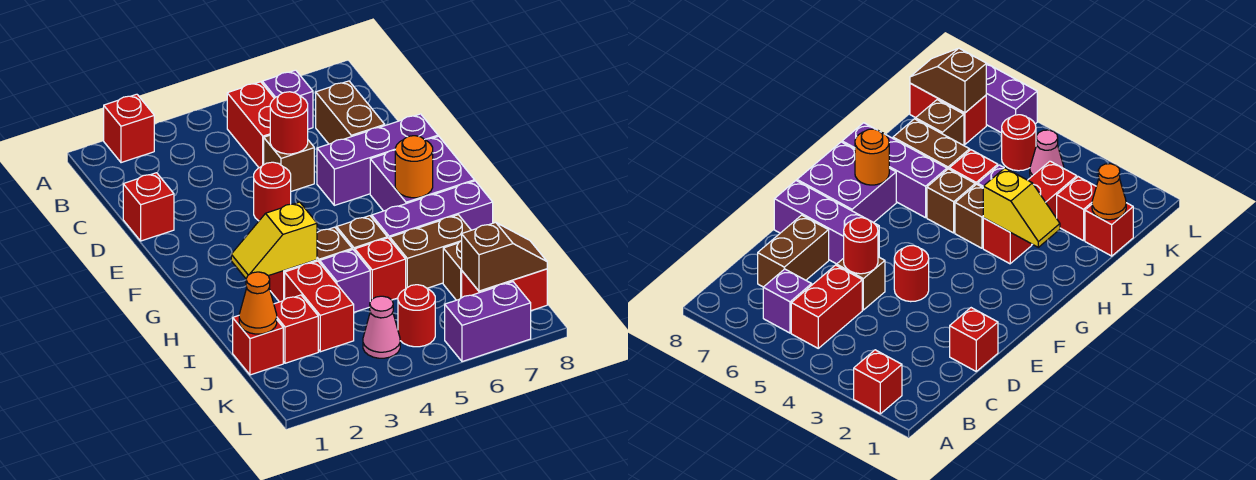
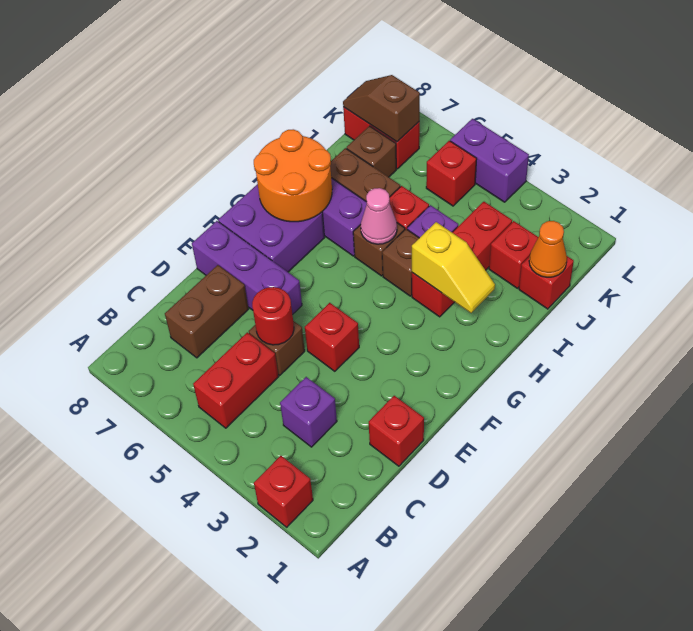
purple 1x1 brick [262,70,313,129] -> purple 1x1 brick moved to [280,377,337,447]
red 1x1 round brick [254,162,291,221] -> red 1x1 brick [305,303,359,371]
orange 1x1 round brick [395,136,433,198] -> orange 2x2 round brick [254,129,332,222]
pink 1x1 cone [363,296,400,358] -> pink 1x1 cone moved to [361,188,397,244]
red 1x1 round brick [398,285,435,347] -> red 1x1 brick [426,141,477,206]
purple 1x2 brick [445,282,531,362] -> purple 1x2 brick moved to [450,119,529,202]

